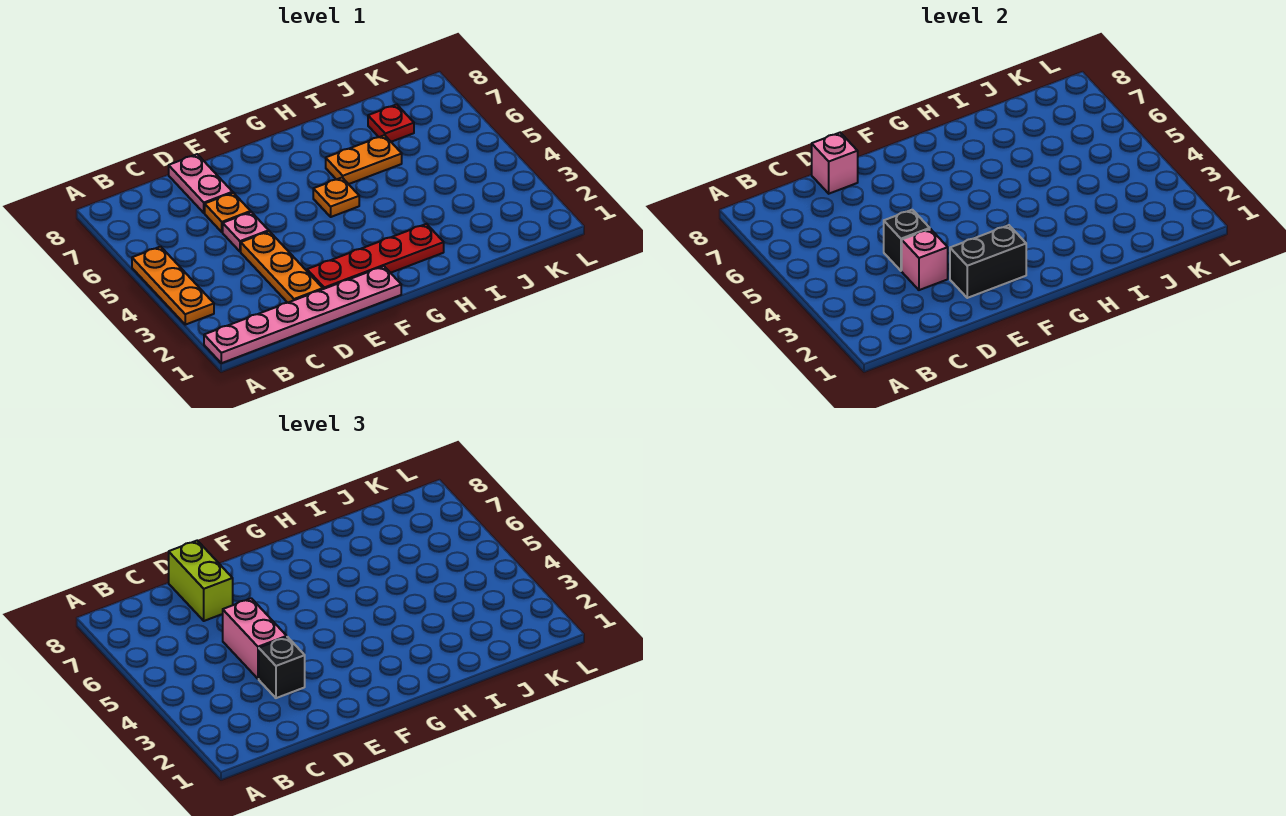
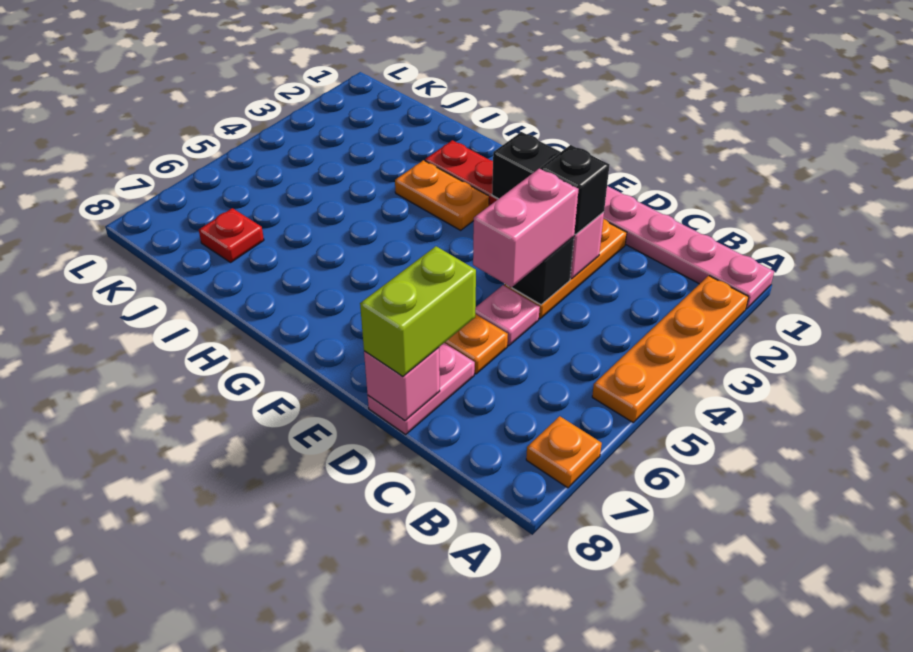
orange 1x3 plate [132,247,214,325] -> orange 1x4 plate [592,276,749,422]
orange 1x1 plate [313,178,359,217] -> orange 1x1 plate moved to [526,416,602,488]
orange 1x2 plate [326,135,402,184] -> orange 1x2 plate moved to [395,160,489,230]

